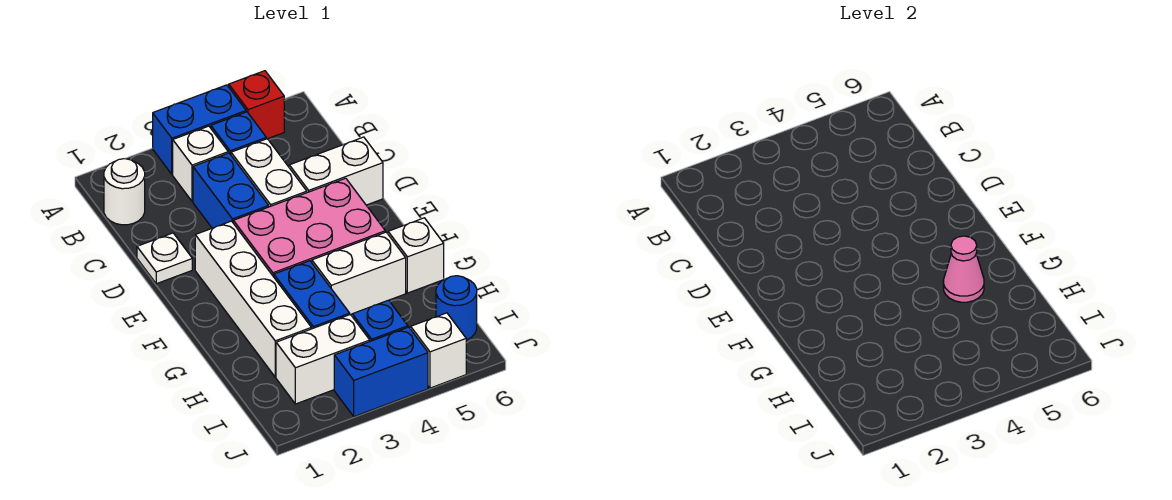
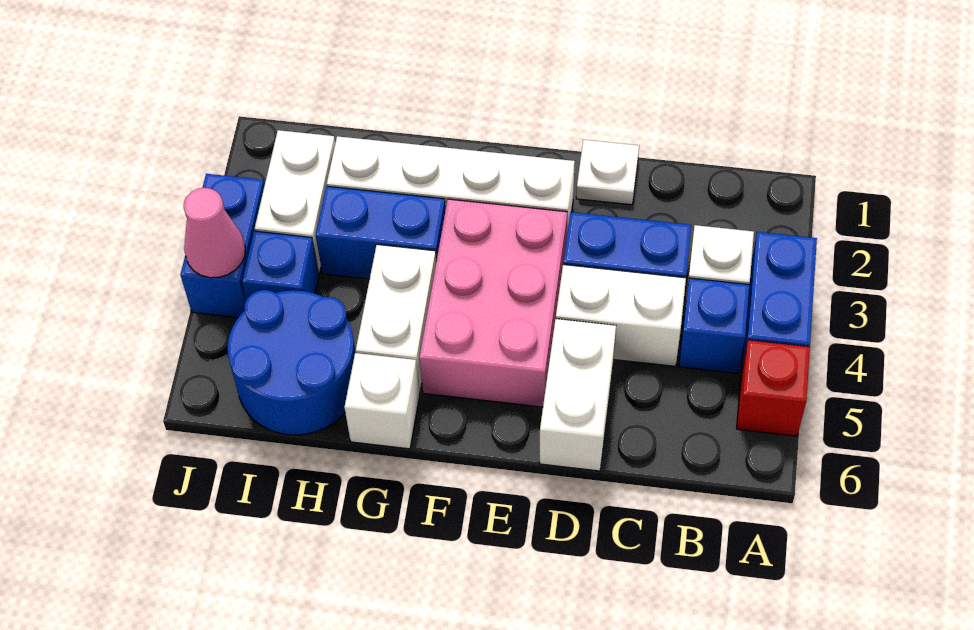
white 1x1 round brick [104,159,145,225] -> none
pink 1x1 cone [943,236,984,302] -> pink 1x1 cone moved to [184,188,245,278]
blue 1x1 round brick [436,276,477,340] -> blue 2x2 round brick [228,290,356,435]
white 1x1 brick [411,313,466,388] -> none

